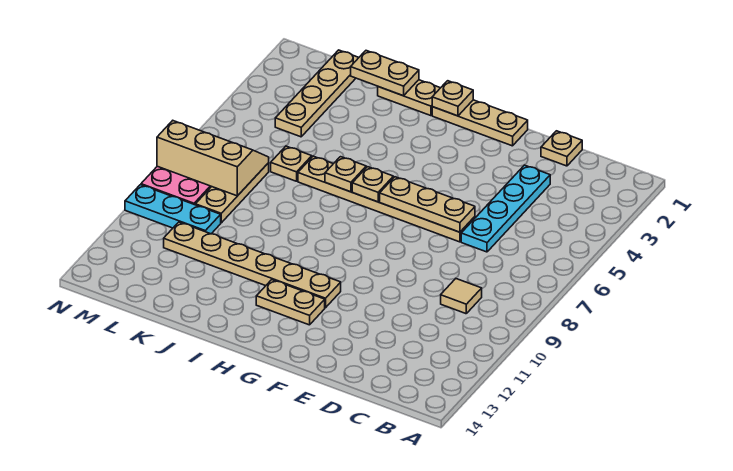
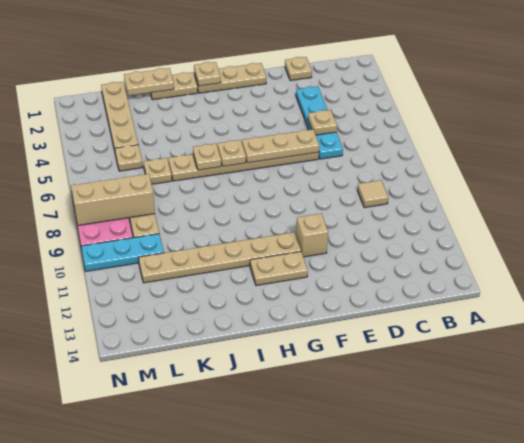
none -> tan 1x1 plate [308,110,337,135]
none -> tan 1x1 brick [296,214,328,257]
none -> tan 1x1 plate [115,145,143,171]

